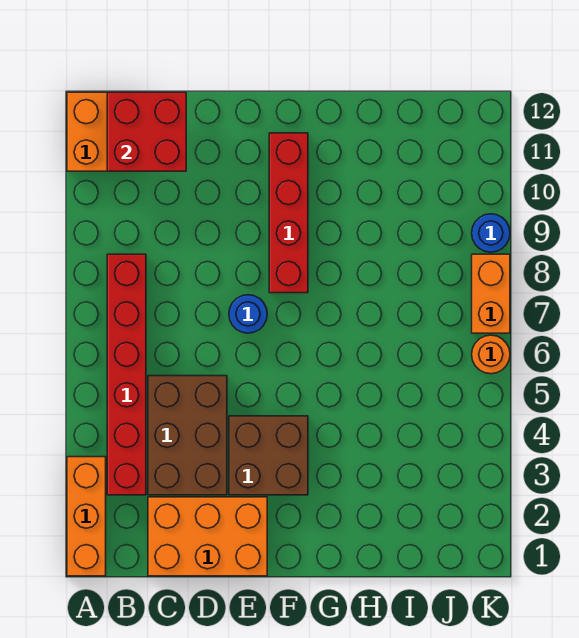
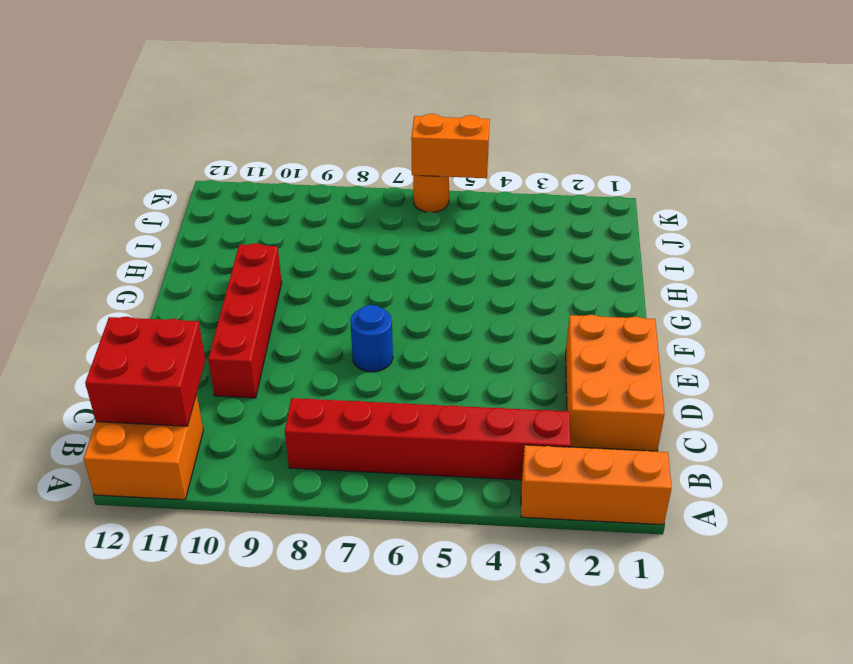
brown 2x3 brick [148,376,227,495] -> none
brown 2x2 brick [229,416,308,495] -> none
red 1x4 brick [269,133,308,293] -> red 1x4 brick turned to [208,243,282,398]
orange 1x2 brick [472,254,510,333] -> orange 1x2 brick moved to [411,114,490,178]
blue 1x1 round brick [472,214,510,252] -> none

